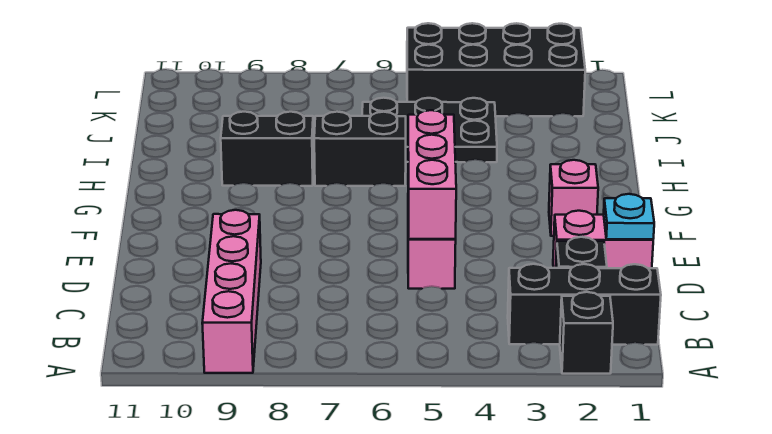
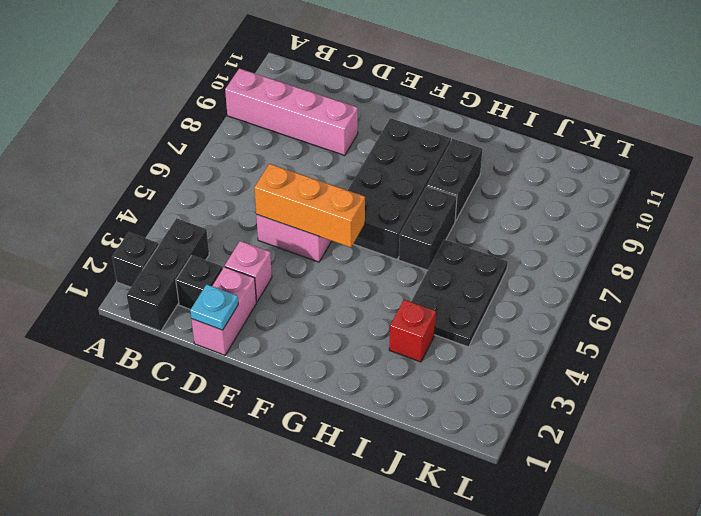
pink 1x3 brick [408,110,456,239] -> orange 1x3 brick [254,164,365,247]
pink 1x1 brick [549,160,598,236] -> pink 1x1 brick moved to [225,241,272,302]
none -> red 1x1 brick [389,300,436,362]
black 2x4 brick [407,23,585,116] -> black 2x4 brick moved to [348,118,451,259]

